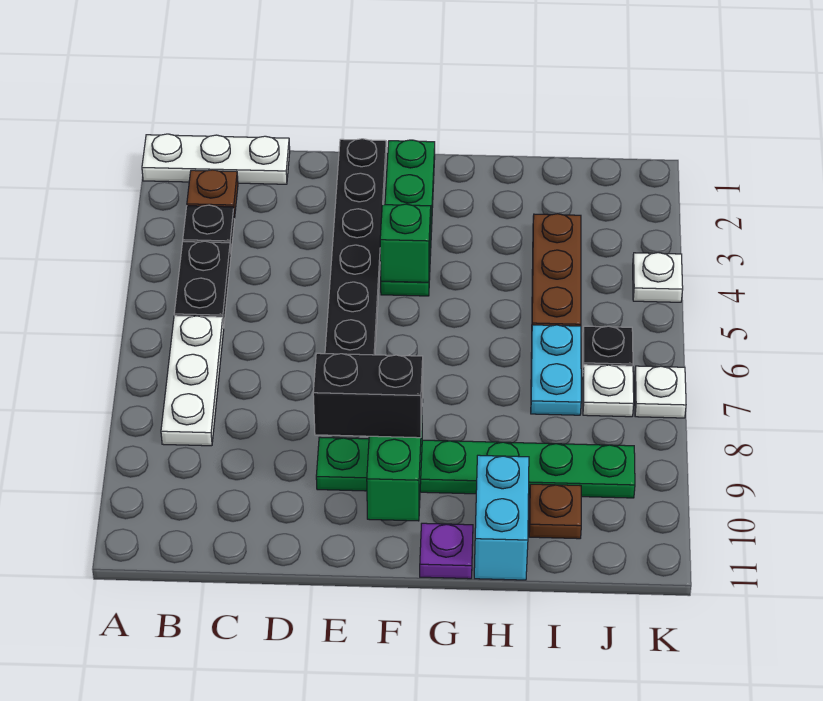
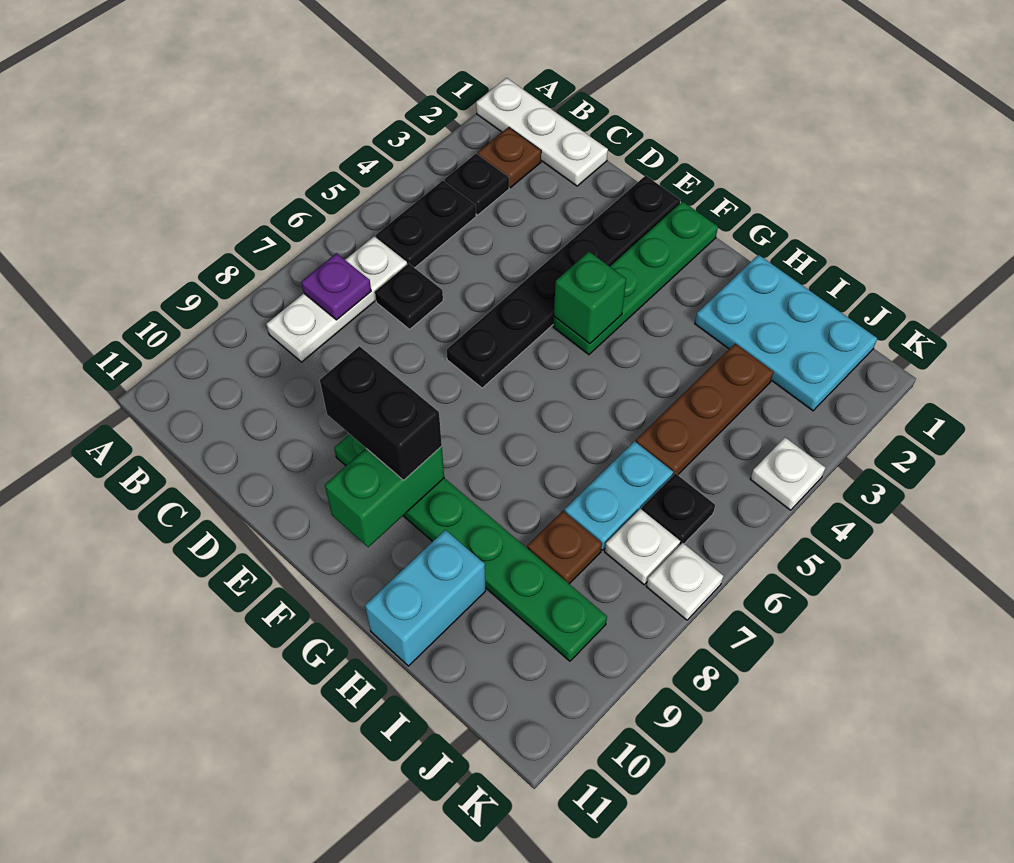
none -> black 1x1 plate [375,264,443,329]
purple 1x1 plate [420,523,473,579] -> purple 1x1 plate moved to [301,253,371,320]
none -> cyan 2x3 plate [695,255,877,411]
brown 1x1 plate [529,484,581,539] -> brown 1x1 plate moved to [527,511,602,584]

